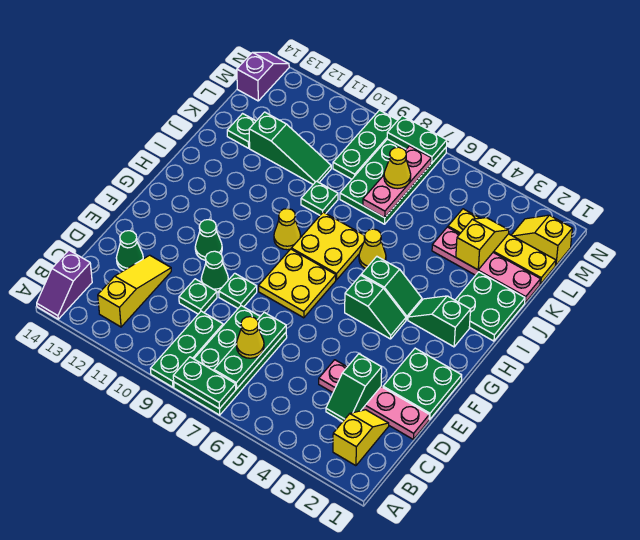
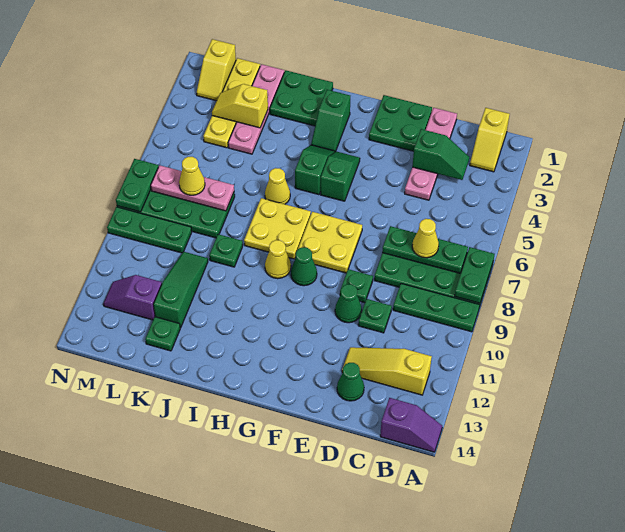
yellow 1x2 slope [333,410,389,466] -> yellow 1x2 slope turned to [470,108,510,172]
green 1x1 cone [195,220,222,260] -> green 1x1 cone moved to [291,247,317,286]
purple 1x2 slope [237,52,289,101] -> purple 1x2 slope moved to [103,275,162,320]

